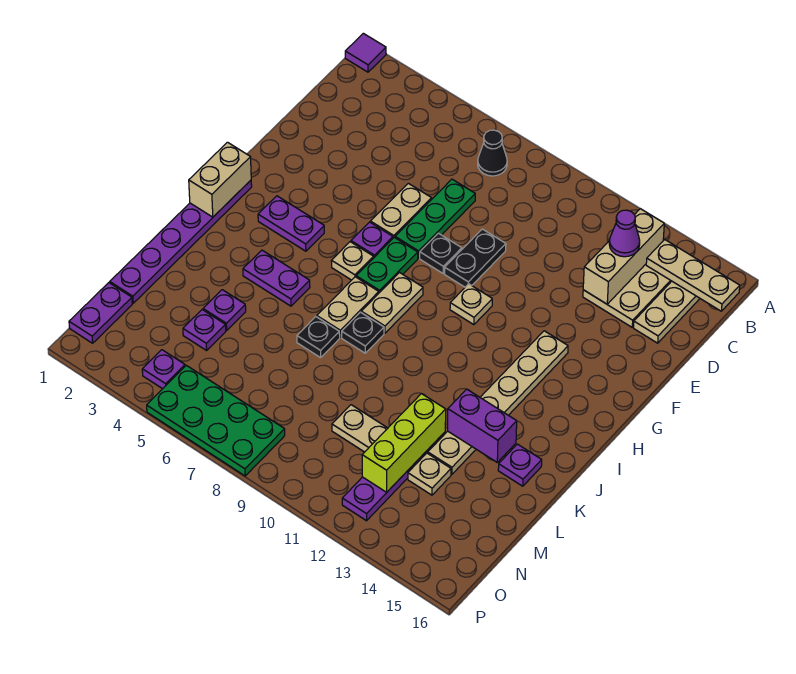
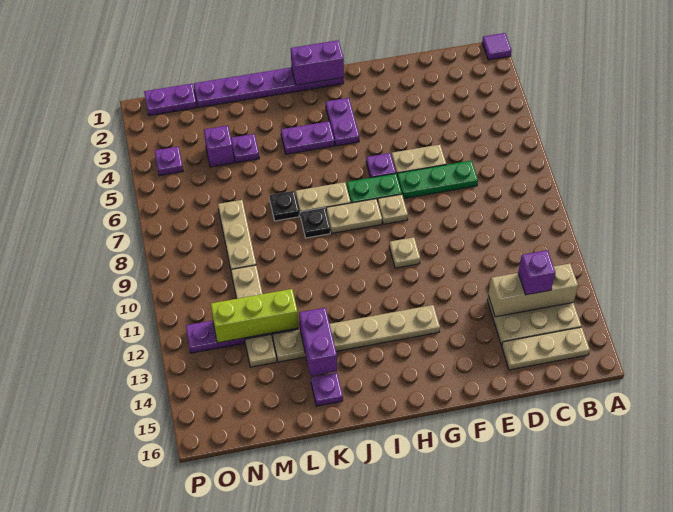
black 1x1 cone [478,130,507,176] -> none
tan 1x3 plate [646,240,740,311] -> tan 1x3 plate moved to [218,200,256,269]
purple 1x1 cone [609,210,640,257] -> purple 1x1 brick [518,250,555,295]
black 1x2 plate [445,229,506,287] -> none
black 1x1 plate [420,233,462,273] -> none
tan 1x2 brick [189,142,251,217] -> purple 1x2 brick [291,40,344,85]
tan 1x1 plate [331,242,374,280] -> tan 1x1 plate moved to [378,194,408,224]
purple 1x2 plate [243,250,310,306] -> purple 1x2 plate turned to [281,121,335,154]
purple 1x1 plate [183,310,226,350] -> purple 1x1 brick [204,126,234,167]
green 2x4 plate [147,365,285,476] -> none

